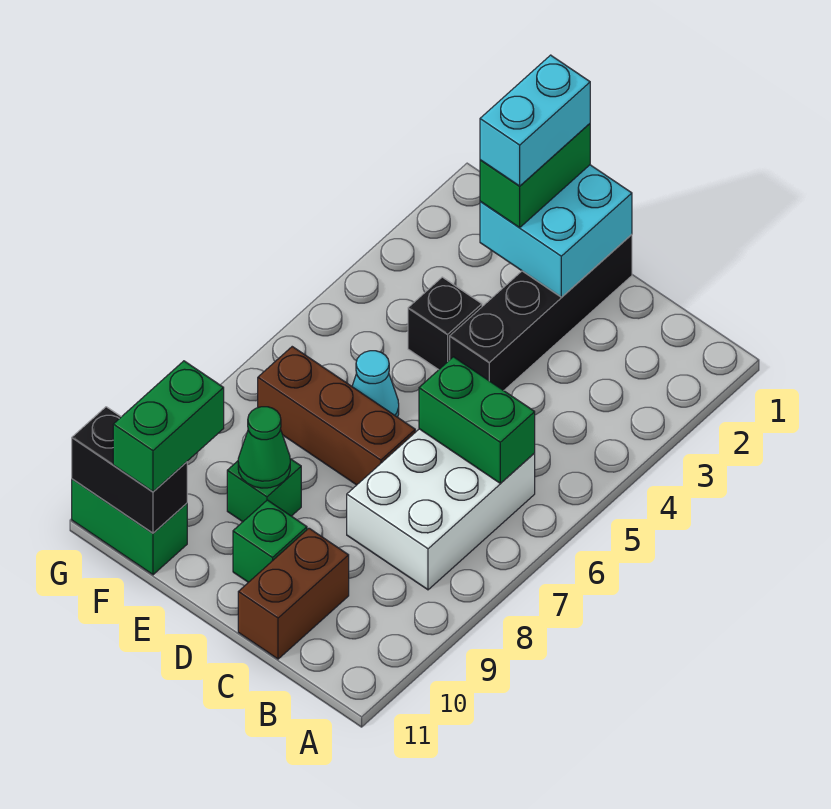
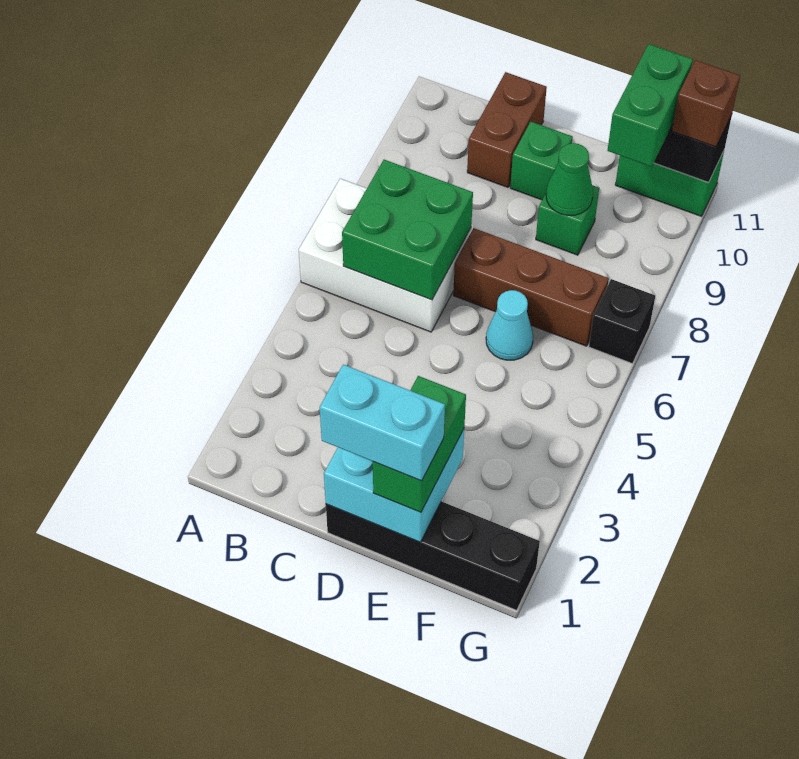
white 2x3 brick [347,429,535,590] -> white 2x3 brick turned to [299,179,471,332]
green 1x2 brick [419,357,535,483] -> green 2x2 brick [342,160,473,300]
black 1x4 brick [450,234,632,391] -> black 1x4 brick turned to [326,501,540,610]
cyan 1x2 brick [480,55,590,186] -> cyan 1x2 brick turned to [320,365,445,481]
black 1x1 brick [408,277,482,370] -> black 1x1 brick moved to [589,279,655,363]
none -> brown 1x1 brick [672,60,740,147]

